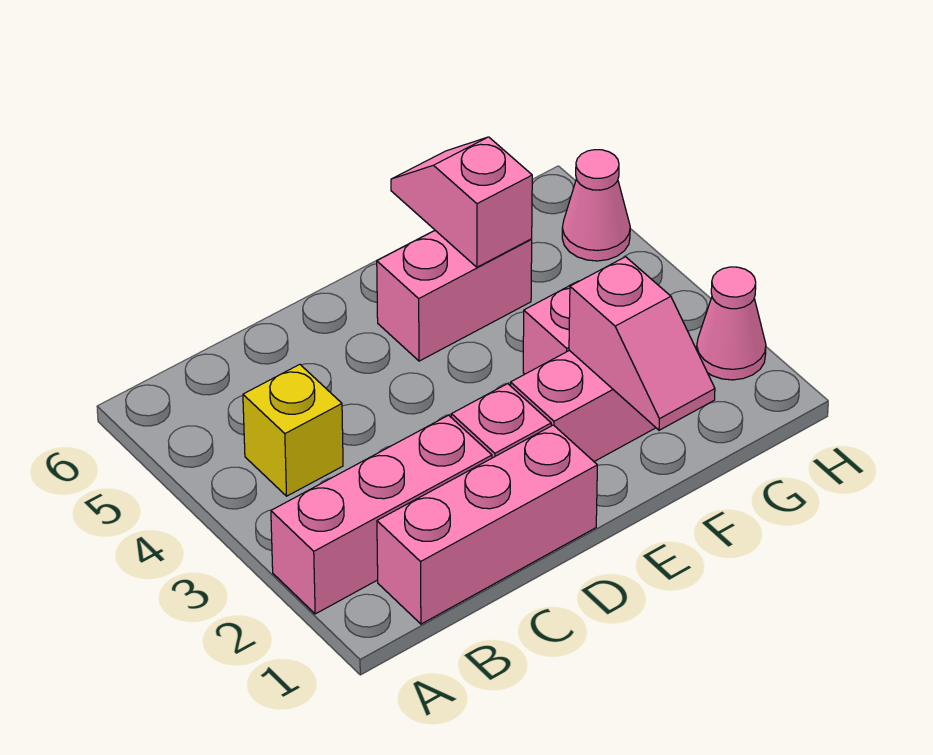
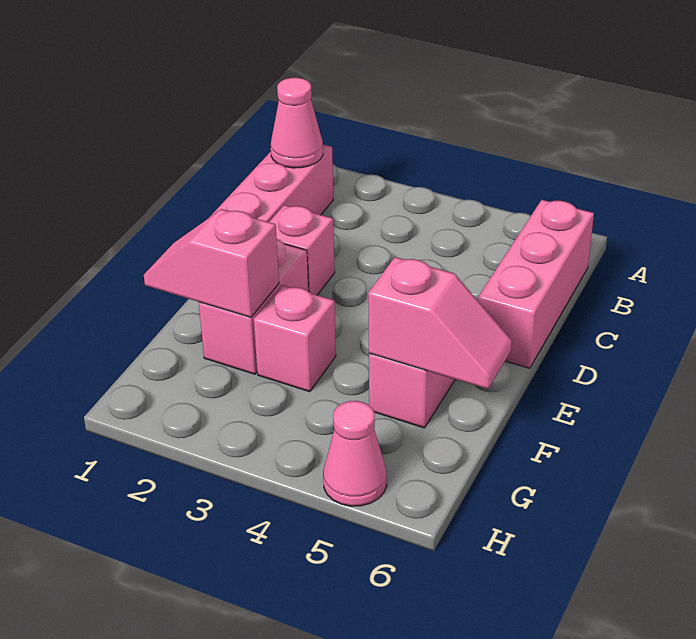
pink 1x3 brick [271,415,492,614] -> pink 1x3 brick moved to [478,200,594,368]
yellow 1x1 brick [243,364,343,496] -> none
pink 1x1 cone [697,267,766,380] -> pink 1x1 cone moved to [271,78,323,168]

